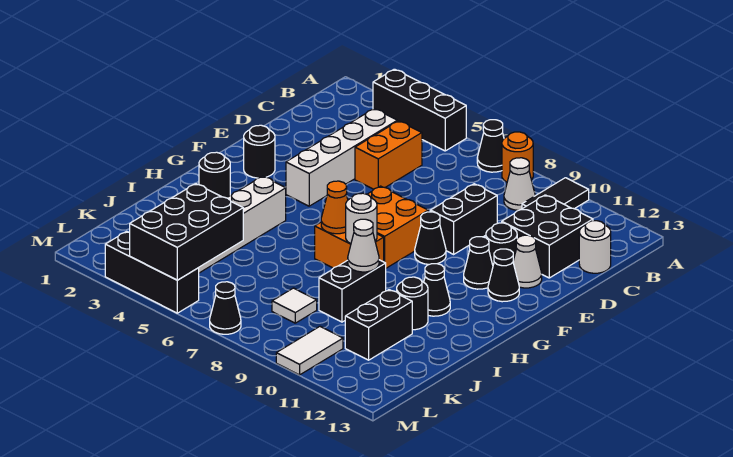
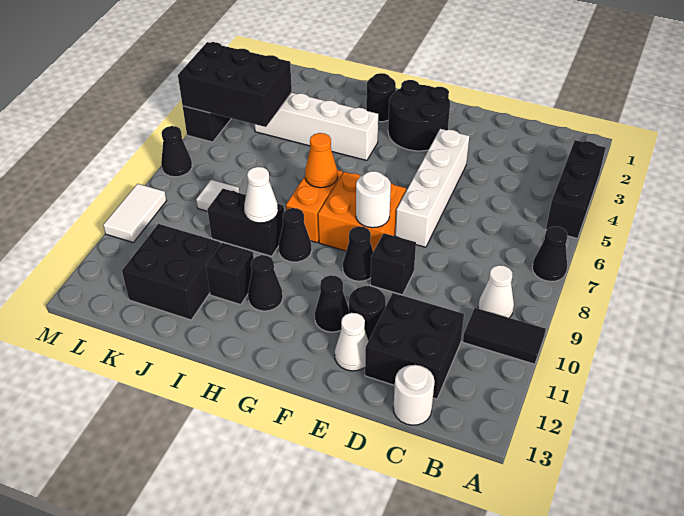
orange 1x1 round brick [502,132,533,182] -> none
white 1x4 brick [286,109,397,206] -> white 1x4 brick turned to [395,129,469,247]
orange 1x2 brick [355,121,422,189] -> none
black 1x2 brick [430,184,497,254] -> black 1x1 brick [371,233,416,295]
black 1x1 round brick [244,125,275,178] -> black 2x2 round brick [388,80,450,151]
black 1x1 cone [488,249,519,302] -> black 1x1 cone moved to [279,208,312,262]
white 1x1 round brick [346,193,377,244] -> white 1x1 round brick moved to [356,171,391,228]
black 1x1 round brick [397,277,428,330] -> black 1x1 brick [206,243,254,305]
black 1x2 brick [345,290,412,360] -> black 2x2 brick [122,224,221,320]
white 1x2 tile [276,327,343,375] -> white 1x2 tile turned to [103,184,166,242]

